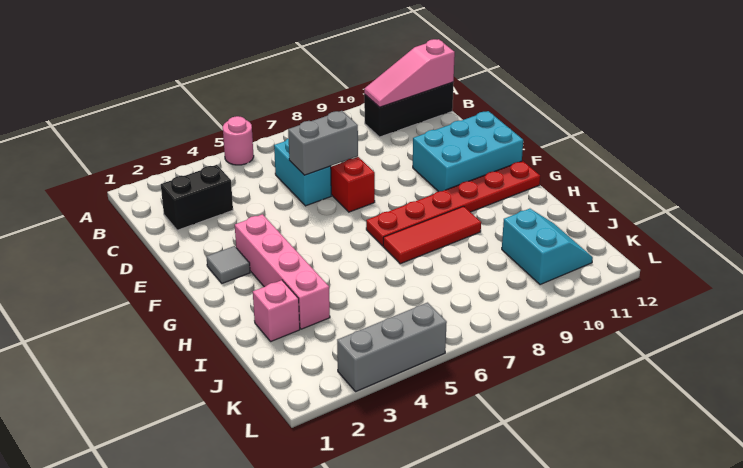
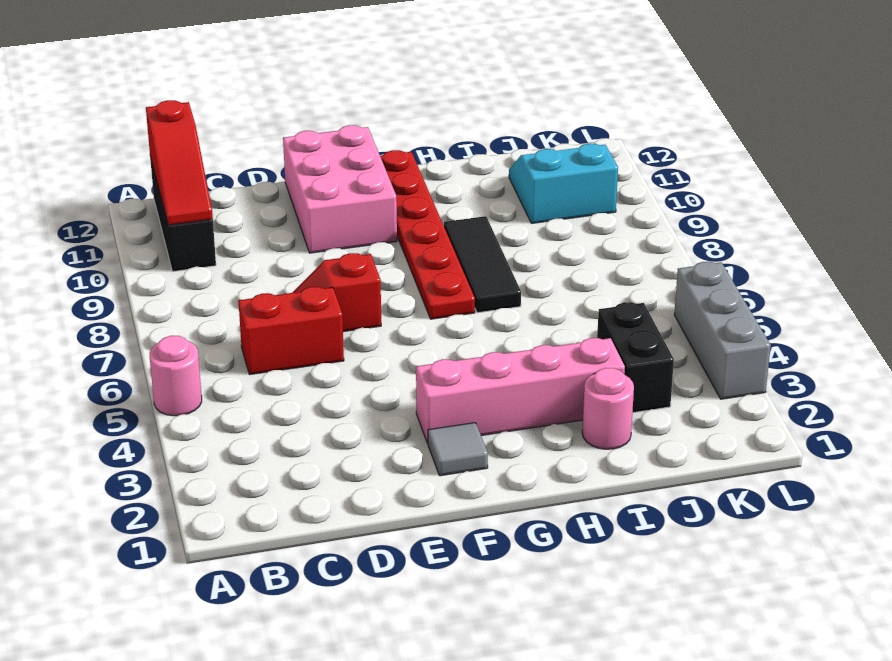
pink 1x3 slope [364,39,455,107] -> red 1x3 slope [146,100,213,225]
black 1x2 brick [161,165,233,230] -> black 1x2 brick moved to [597,302,674,413]
cyan 1x2 brick [274,138,331,206] -> red 1x2 brick [239,287,344,375]
grey 1x2 brick [288,111,358,175] -> none
cyan 2x3 brick [413,111,523,192] -> pink 2x3 brick [283,125,397,253]
red 1x3 tile [383,206,481,264] -> black 1x3 tile [444,216,521,313]
pink 1x1 brick [253,280,300,341] -> pink 1x1 round brick [582,368,634,449]

